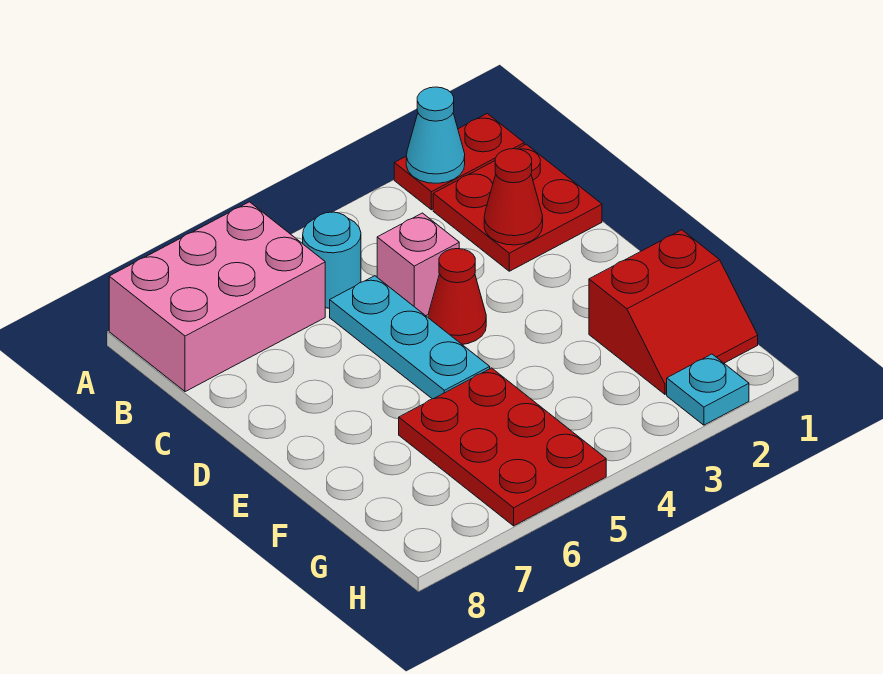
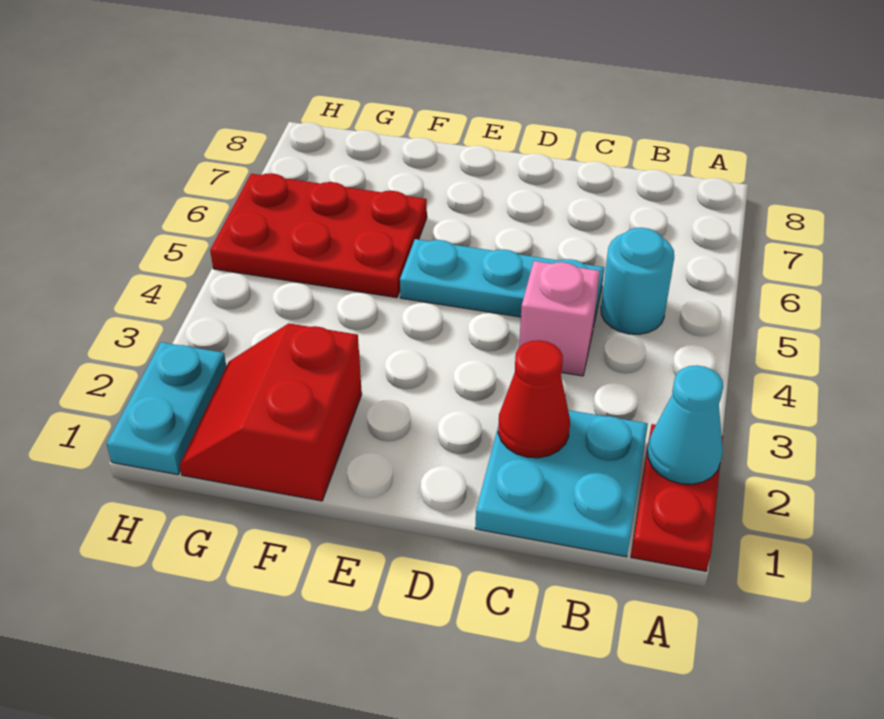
pink 2x3 brick [109,202,325,392] -> none
red 2x2 plate [433,144,602,271] -> cyan 2x2 plate [475,410,648,557]
red 1x1 cone [428,249,486,344] -> none
cyan 1x1 plate [667,354,749,425] -> cyan 1x2 plate [106,342,226,475]

